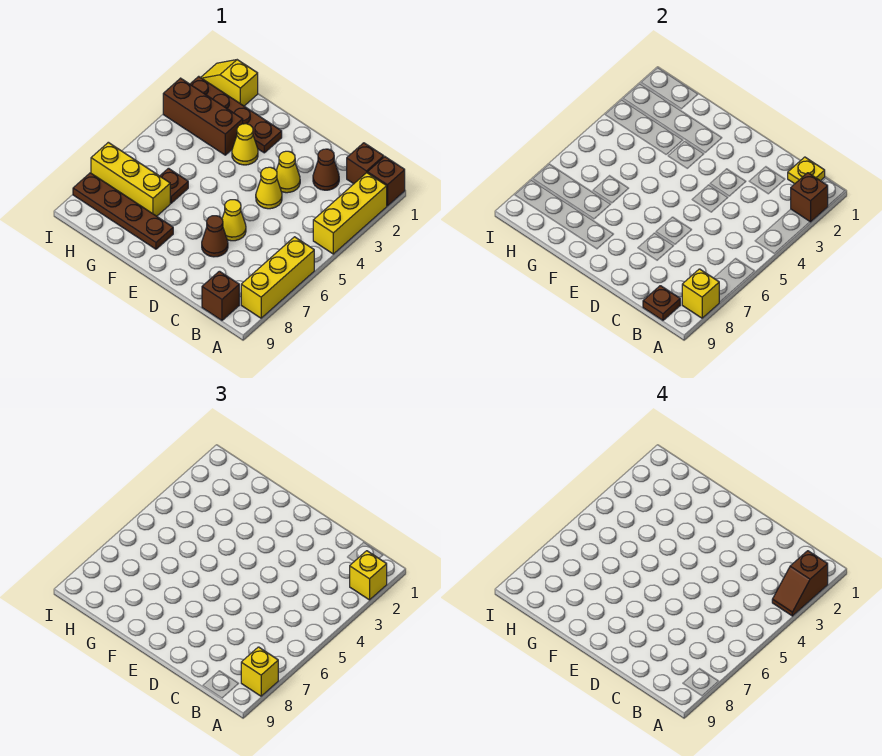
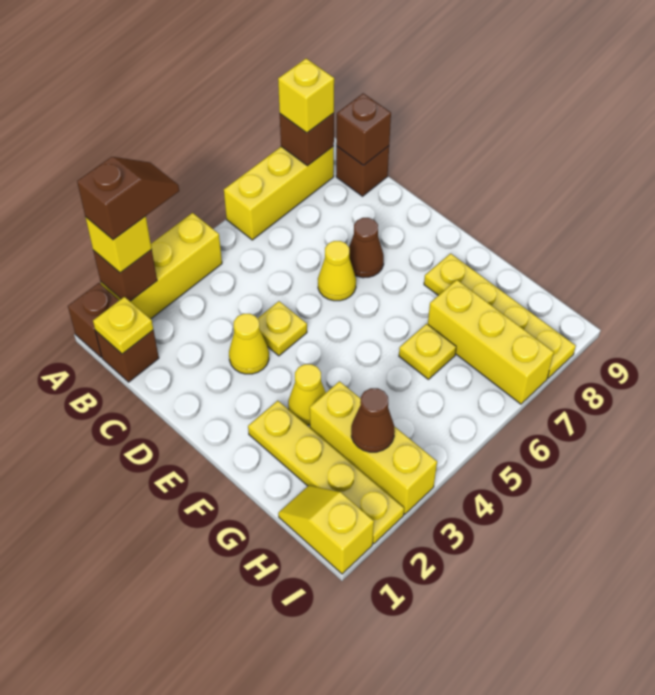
yellow 1x1 brick [682,269,719,318] -> brown 1x1 brick [280,113,334,166]
brown 1x1 plate [643,286,680,320] -> brown 1x1 brick [336,93,391,165]
brown 1x1 cone [313,149,339,190] -> brown 1x1 cone moved to [351,388,395,452]
yellow 1x1 cone [256,167,282,209] -> yellow 1x1 plate [257,301,307,356]
brown 1x4 plate [190,76,282,153] -> yellow 1x4 plate [248,401,404,544]
brown 1x4 plate [73,173,173,249] -> yellow 1x4 plate [424,253,576,378]
brown 1x3 brick [163,78,243,155] -> yellow 1x3 brick [310,381,437,514]
brown 1x1 plate [160,168,188,203] -> yellow 1x1 plate [399,324,456,379]
yellow 1x2 slope [201,60,258,106] -> yellow 1x2 slope turned to [278,485,374,574]

